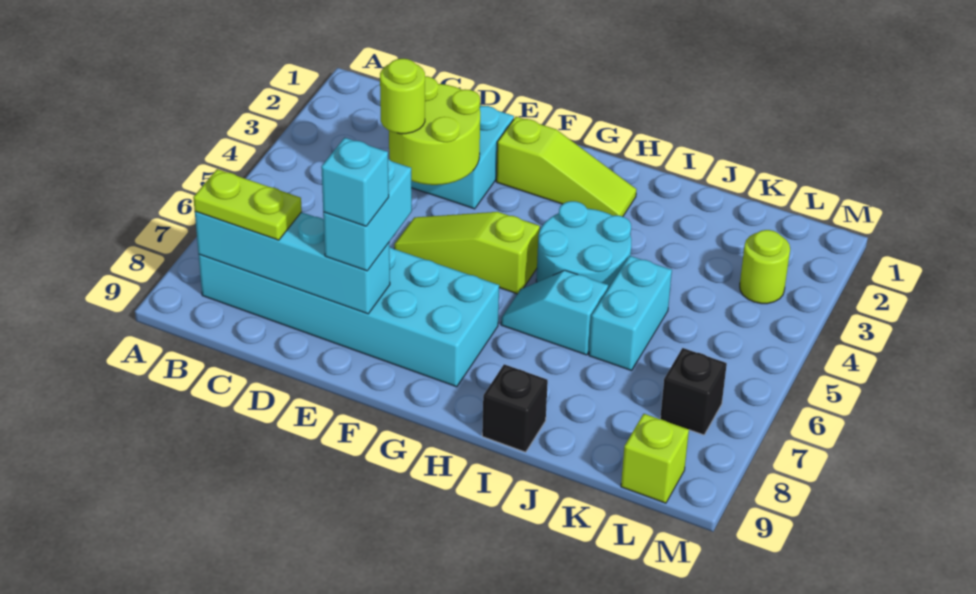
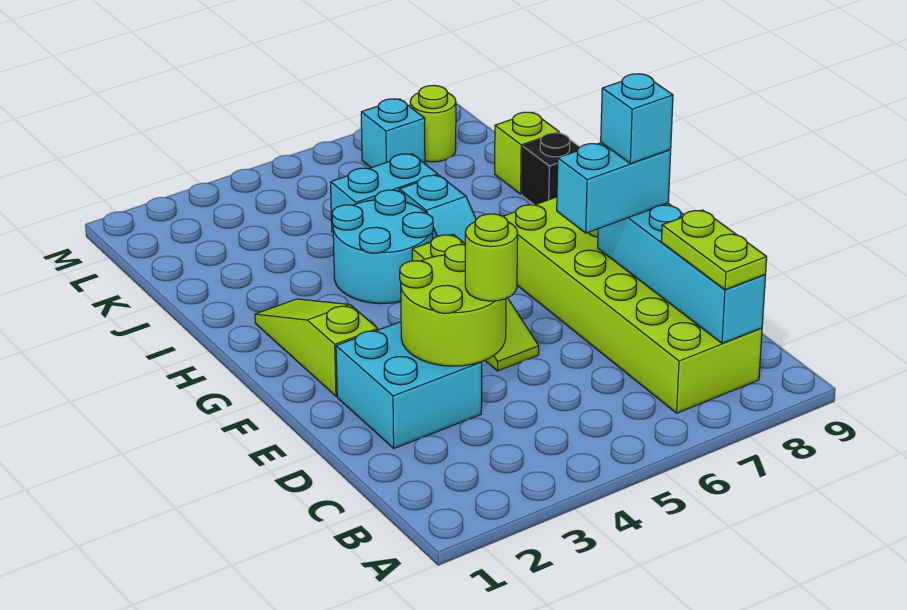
cyan 2x6 brick [199,247,499,387] -> lime 2x6 brick [503,197,762,413]
lime 1x1 round brick [740,230,790,304] -> lime 1x1 round brick moved to [410,85,456,162]
black 1x1 brick [660,348,727,435] -> cyan 1x1 brick [361,99,425,168]
lime 1x1 brick [621,414,689,503] -> lime 1x1 brick moved to [495,112,559,194]

